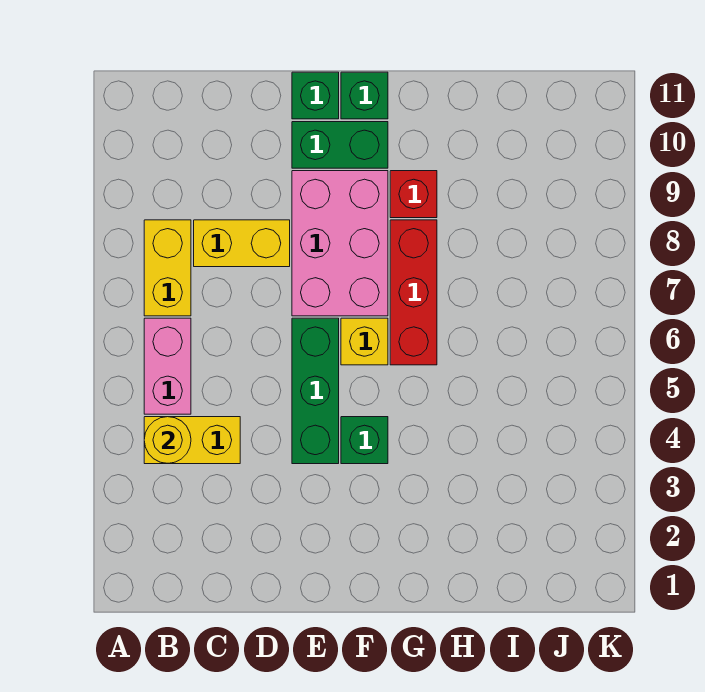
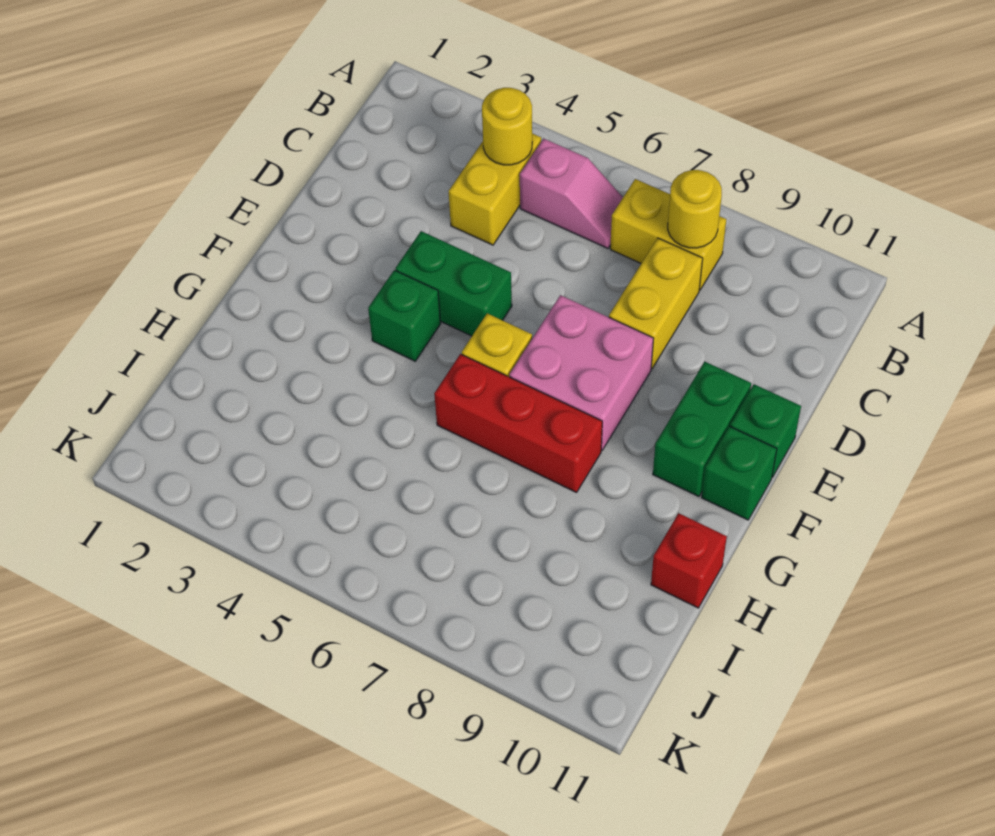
pink 1x2 brick [144,318,191,414] -> pink 1x2 slope [520,139,623,248]
none -> yellow 1x1 round brick [668,170,722,248]
green 1x3 brick [292,318,339,464] -> green 1x2 brick [395,231,512,336]
pink 2x3 brick [292,171,388,316] -> pink 2x2 brick [509,295,653,450]
red 1x1 brick [390,171,437,218] -> red 1x1 brick moved to [651,513,727,608]

